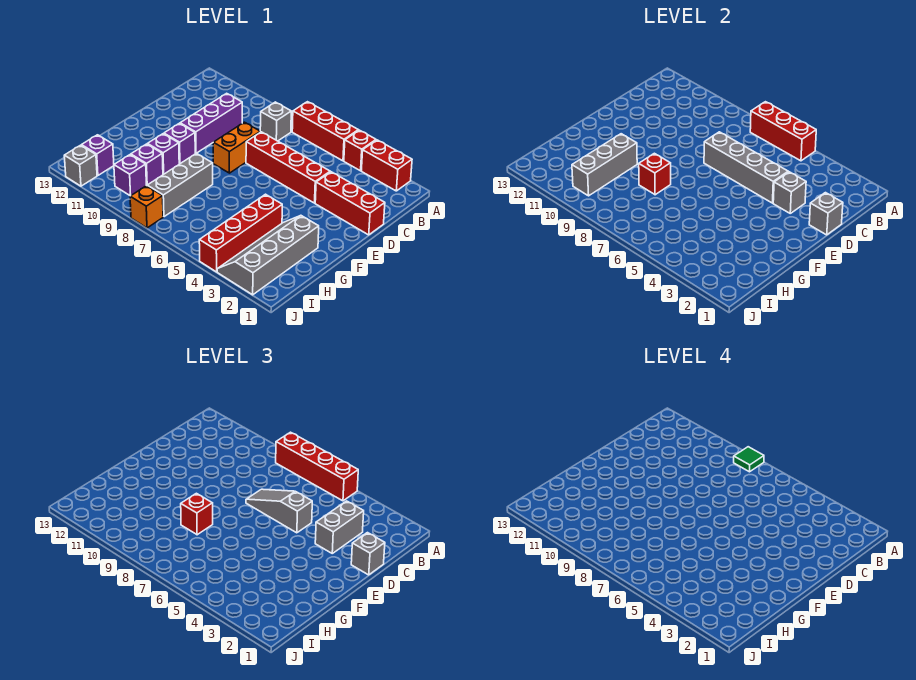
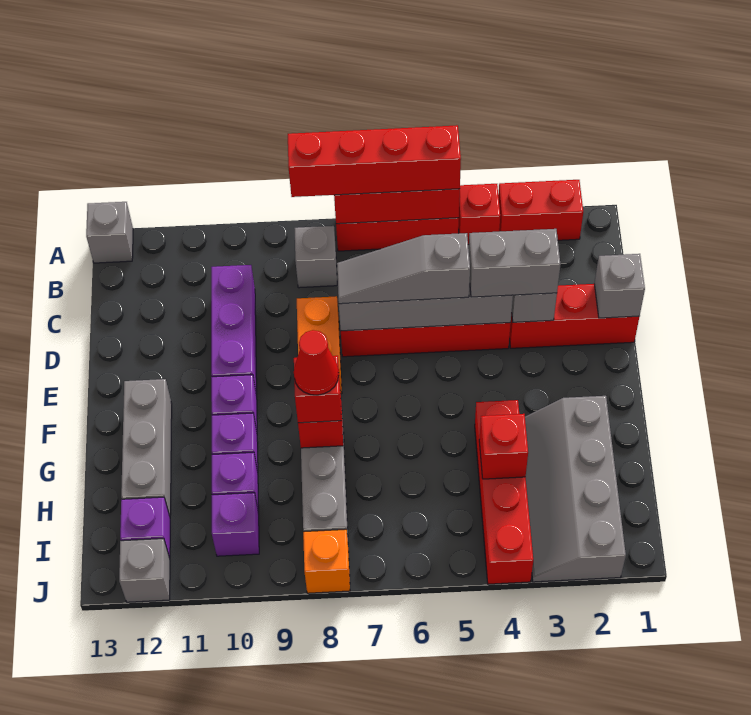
green 1x1 tile [734,447,764,472] -> none
grey 1x2 brick [315,501,364,553] -> grey 1x2 brick turned to [469,229,561,297]
grey 1x1 brick [351,533,385,575] -> grey 1x1 brick moved to [86,202,133,263]
none -> red 1x1 cone [294,330,339,395]
grey 1x3 brick [572,134,637,196] -> grey 1x3 brick moved to [121,379,172,516]
none -> red 1x1 brick [479,414,528,479]

